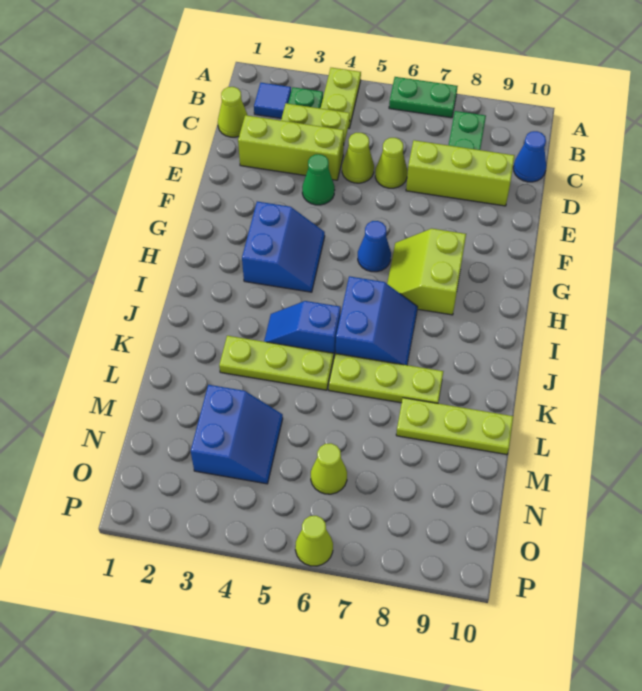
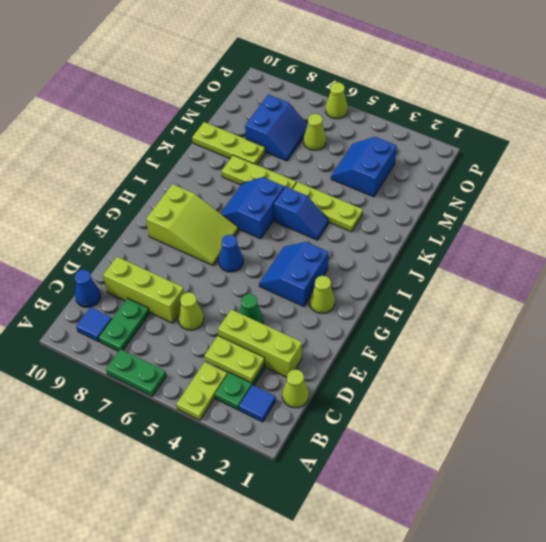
none -> blue 1x1 tile [76,307,112,342]
lime 1x1 cone [342,133,374,183] -> lime 1x1 cone moved to [310,276,335,313]
lime 2x2 slope [387,228,466,315] -> lime 2x3 slope [146,184,238,265]
none -> blue 2x2 slope [245,94,308,161]

